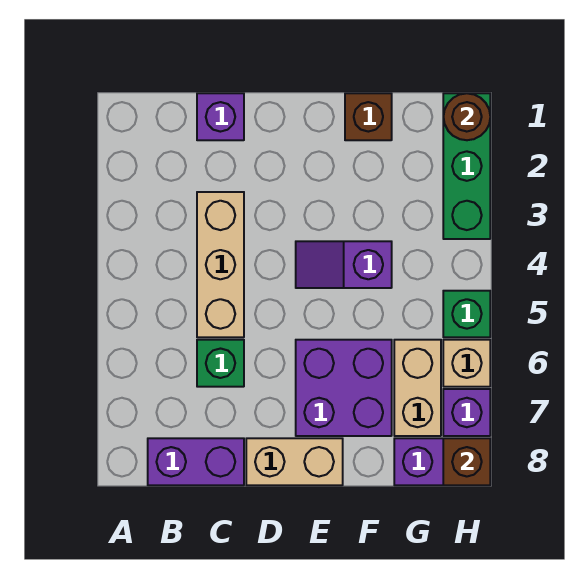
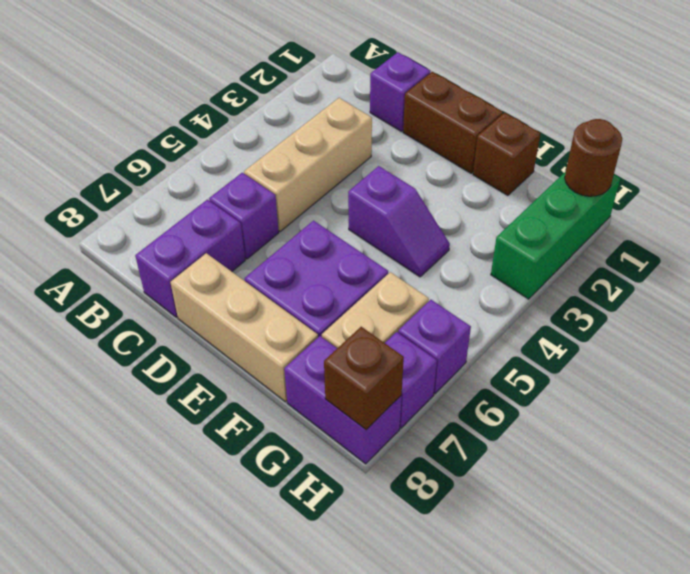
purple 1x2 brick [148,438,244,485] -> purple 1x2 brick turned to [135,200,245,317]
green 1x1 brick [197,340,244,387] -> purple 1x1 brick [209,173,279,259]
none -> brown 1x2 brick [403,72,503,173]
tan 1x2 brick [246,438,343,485] -> tan 1x3 brick [170,253,318,402]
purple 1x2 slope [296,241,392,288] -> purple 1x2 slope turned to [348,166,450,277]
green 1x1 brick [443,291,490,337] -> none
tan 1x1 brick [443,340,490,387] -> purple 1x1 brick [398,300,471,394]

